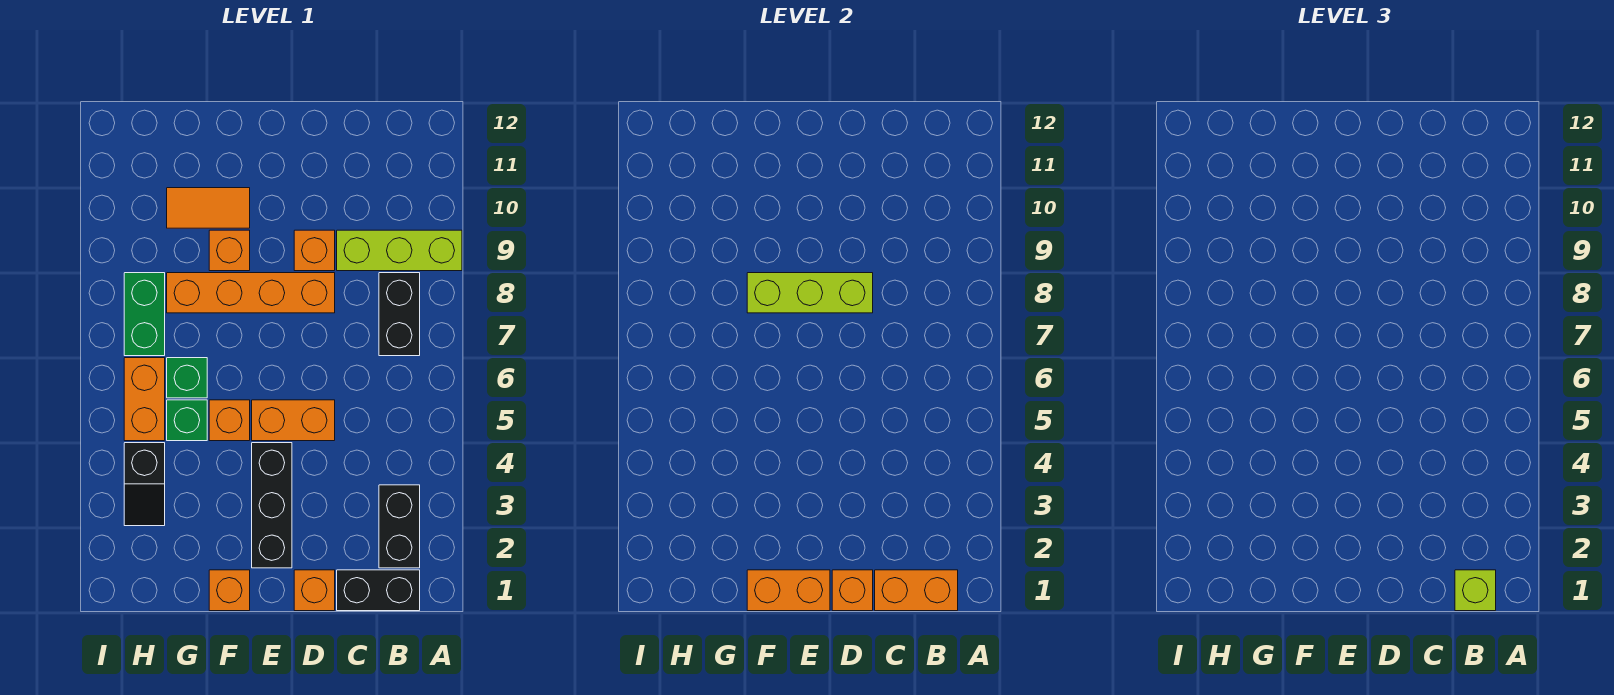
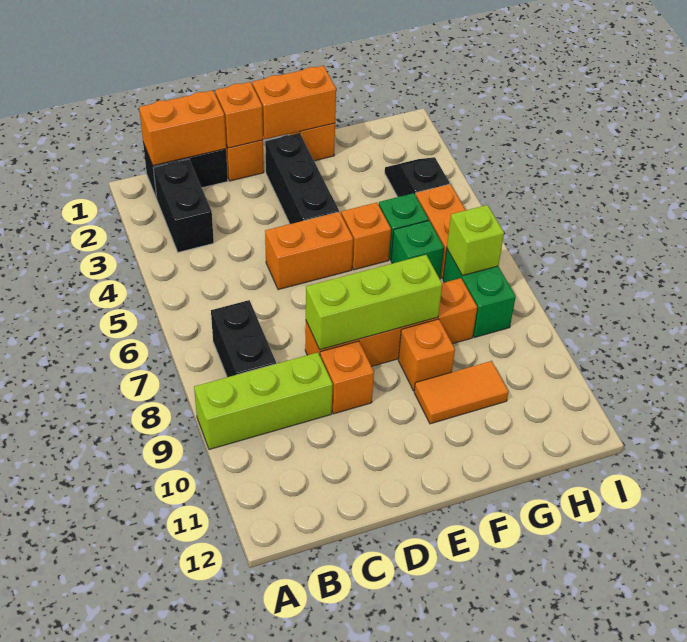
lime 1x1 brick [1455,570,1496,611] -> lime 1x1 brick moved to [447,205,504,276]

